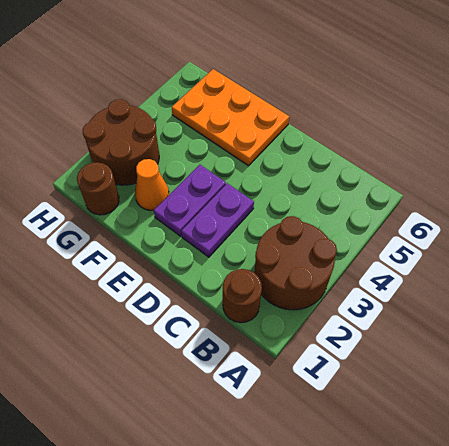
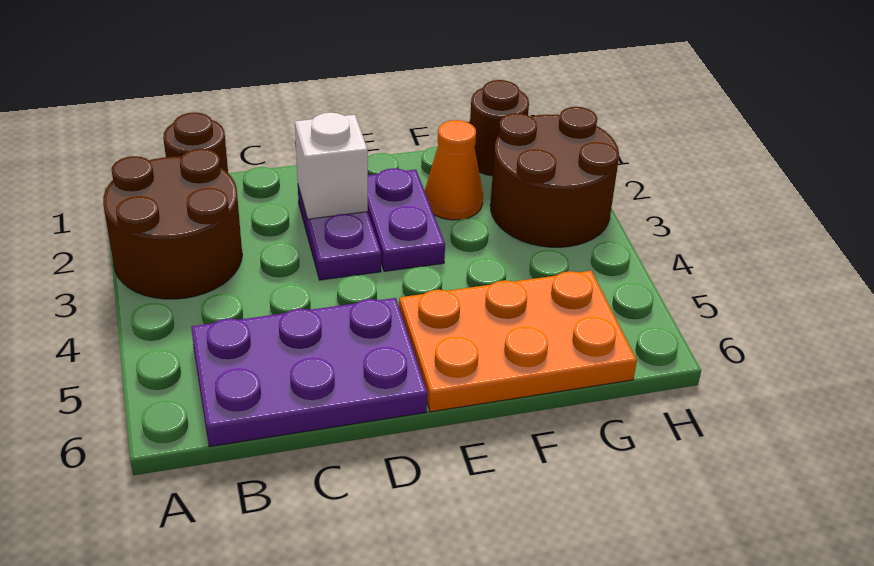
none -> purple 2x3 plate [191,298,427,447]
none -> white 1x1 brick [295,113,368,219]

